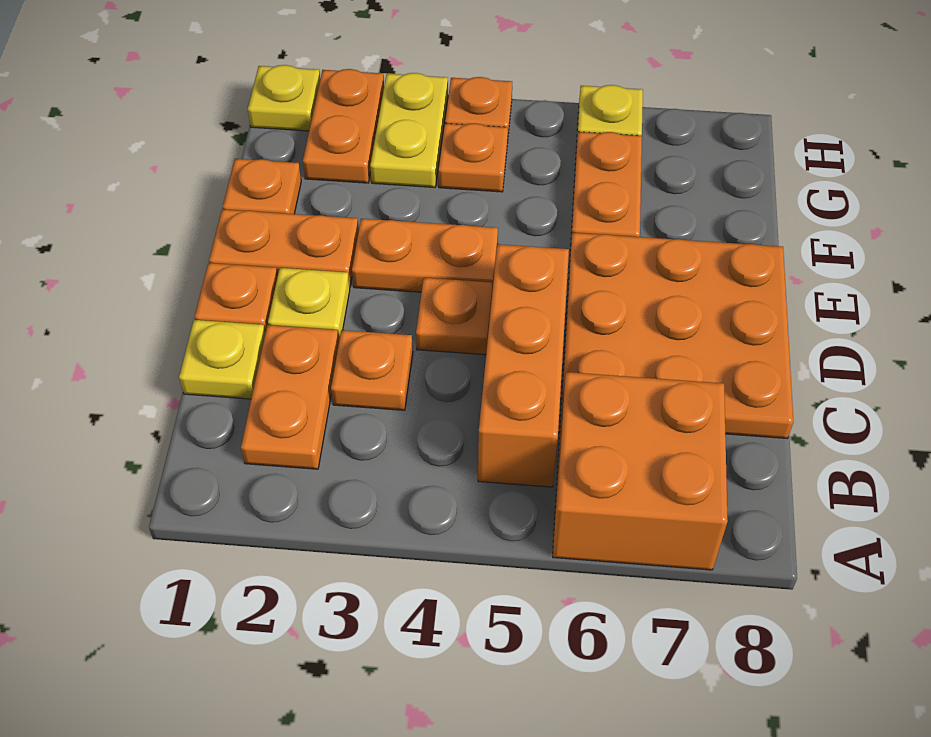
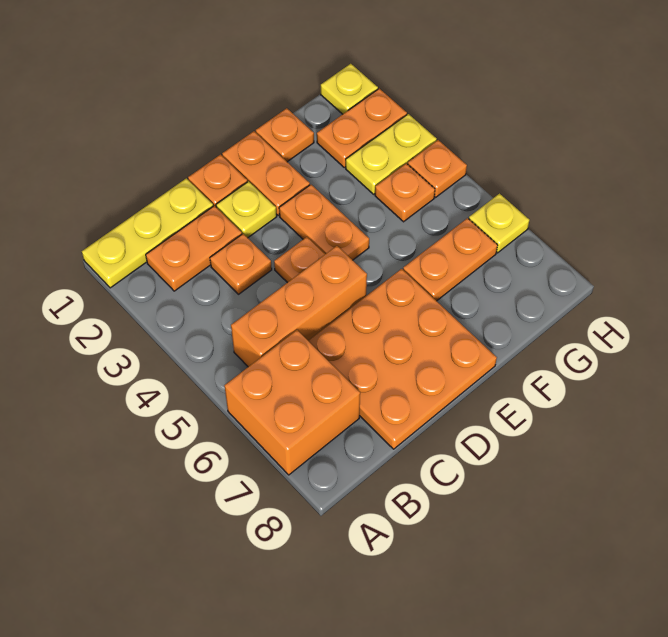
yellow 1x1 plate [179,320,265,399] -> yellow 1x3 plate [82,178,213,288]

